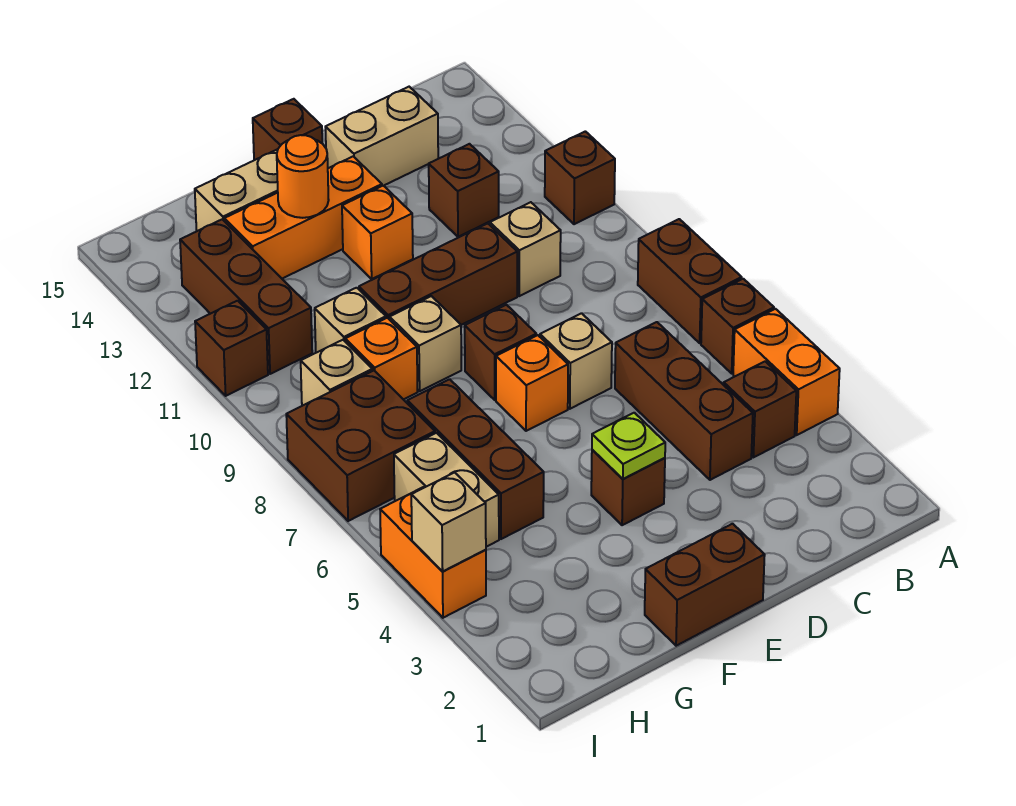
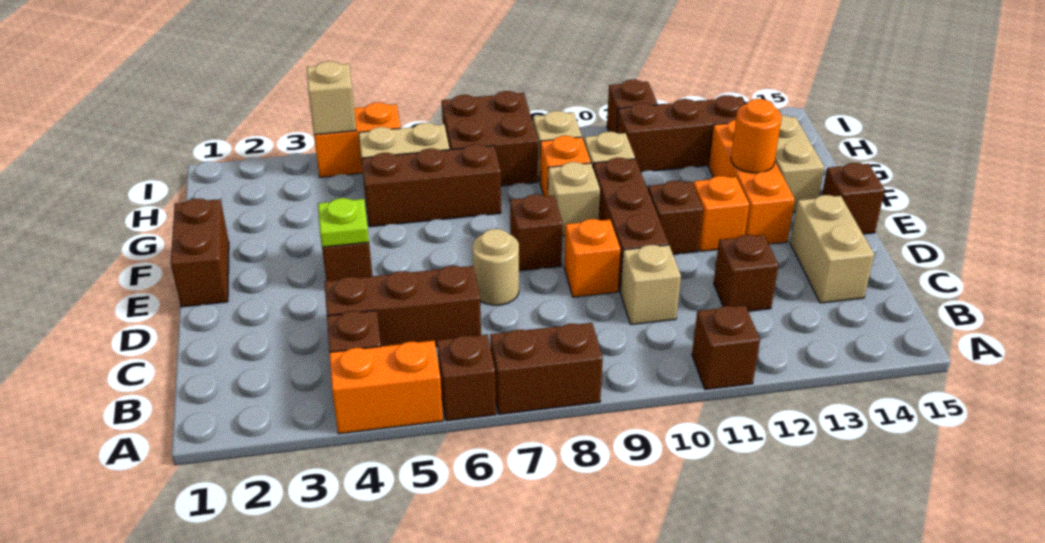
tan 1x1 brick [540,313,612,409] -> tan 1x1 round brick [472,229,519,305]
orange 1x1 brick [496,335,568,431] -> orange 1x1 brick moved to [564,219,620,297]
none -> brown 1x1 brick [648,181,703,254]

